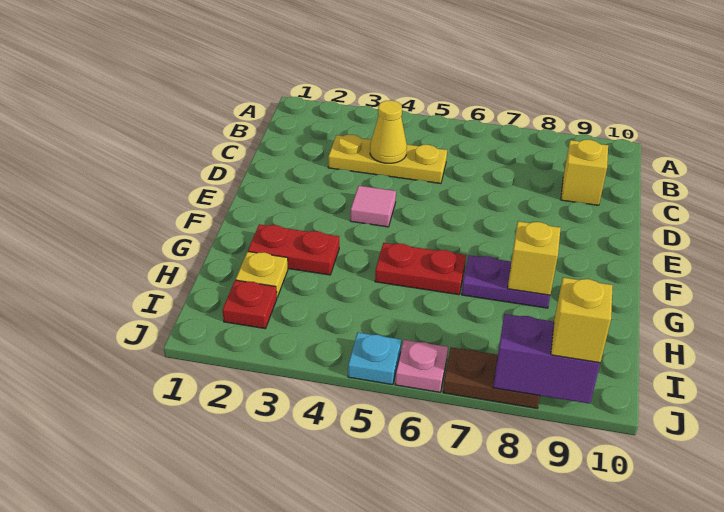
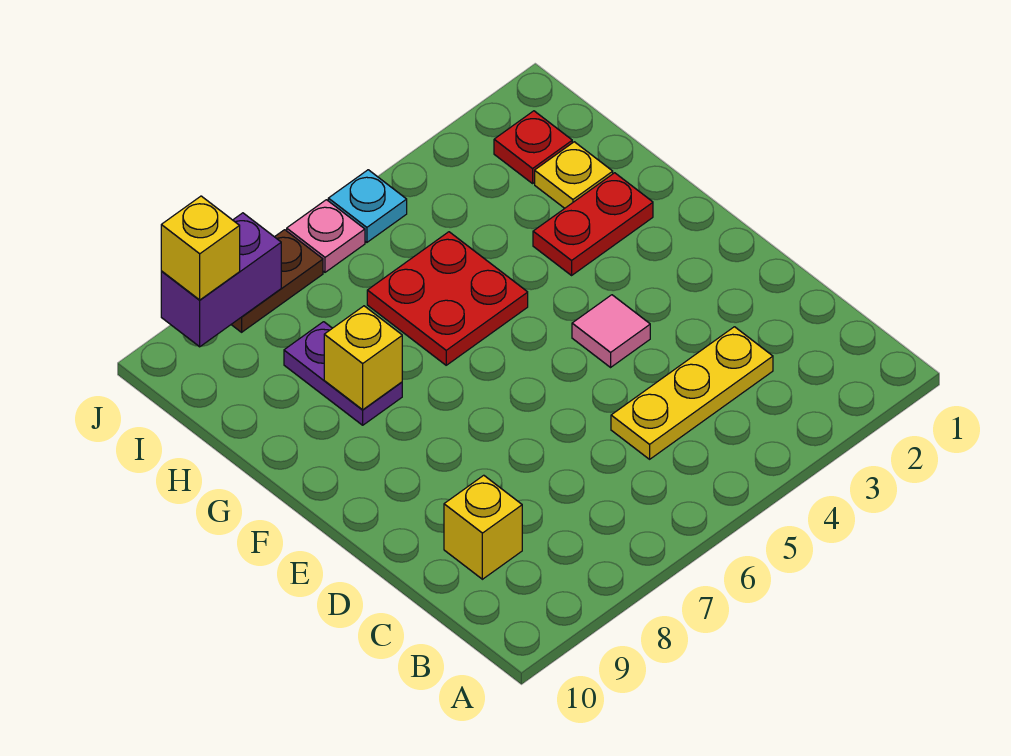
yellow 1x1 cone [370,100,407,163] -> none
red 1x2 plate [375,243,466,295] -> red 2x2 plate [367,232,528,365]
purple 1x2 plate [462,255,550,308] -> purple 1x2 plate turned to [284,322,402,425]

